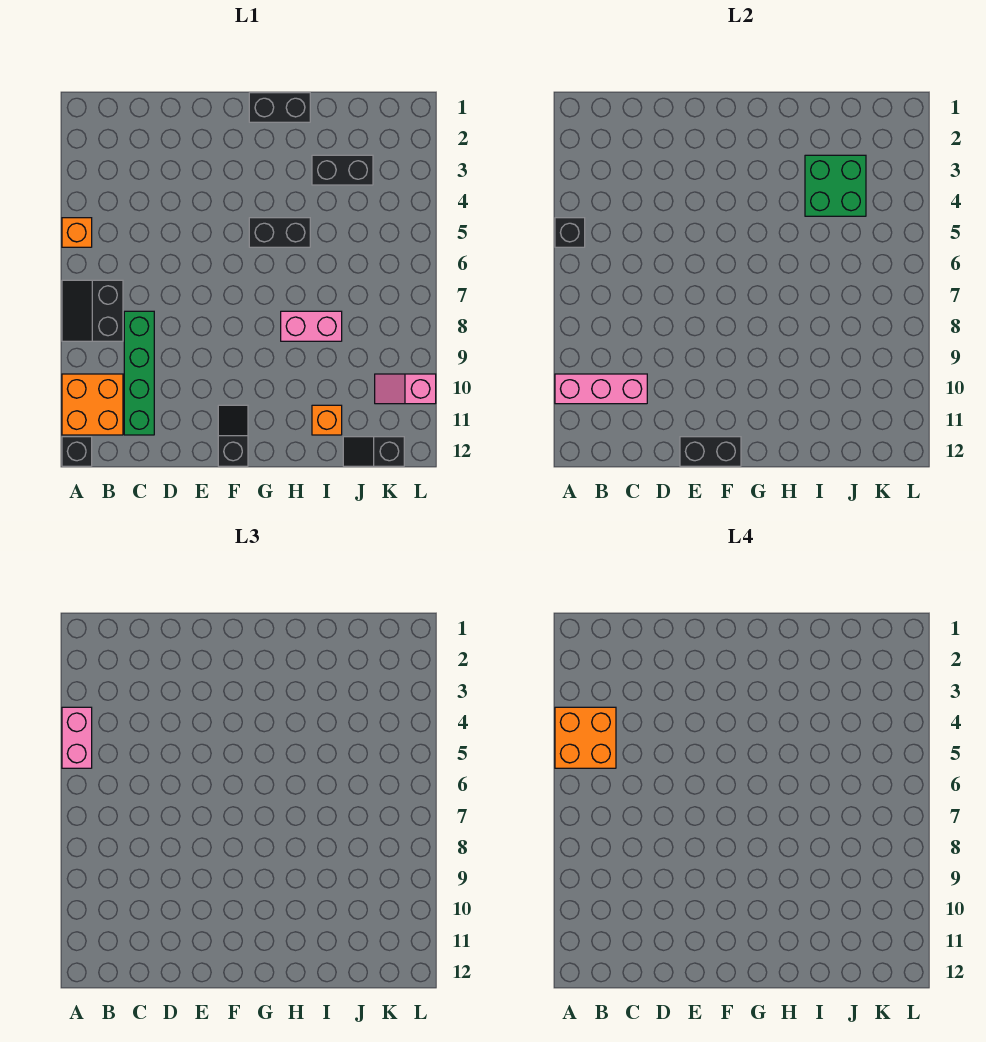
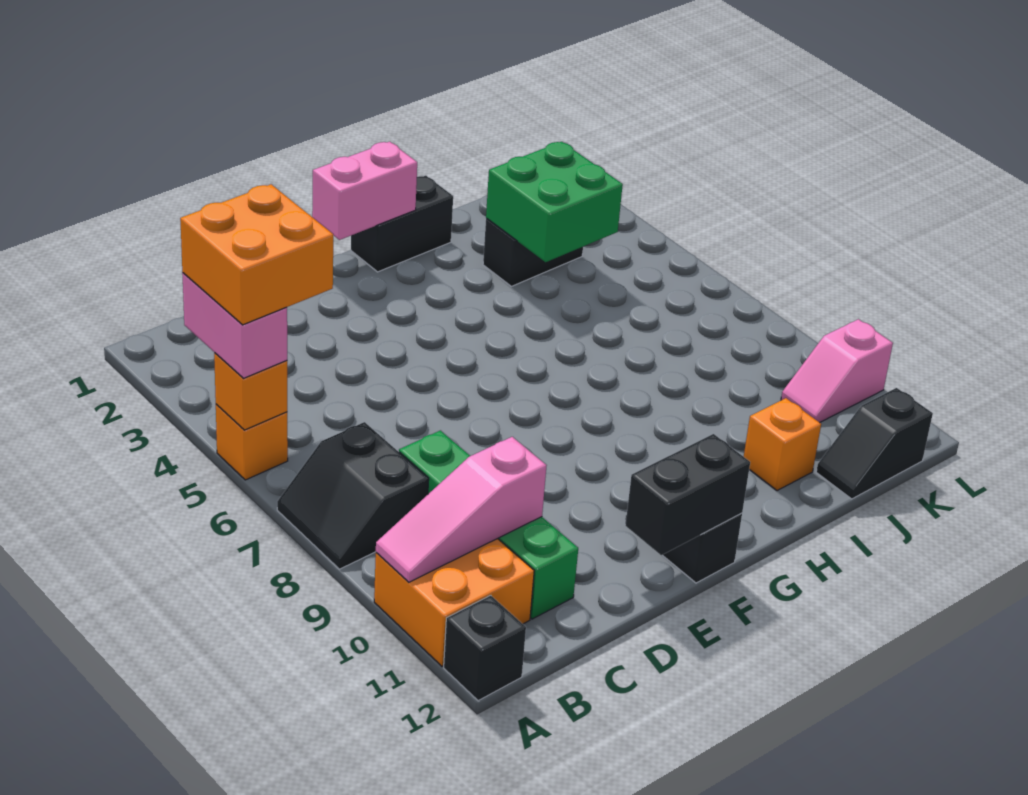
black 1x1 brick [555,218,585,247] -> orange 1x1 brick [214,353,287,430]
pink 1x3 brick [555,374,647,404] -> pink 1x3 slope [376,437,547,582]
black 1x2 brick [249,218,310,247] -> none
pink 1x2 brick [281,311,342,341] -> pink 1x2 brick moved to [312,142,417,240]

